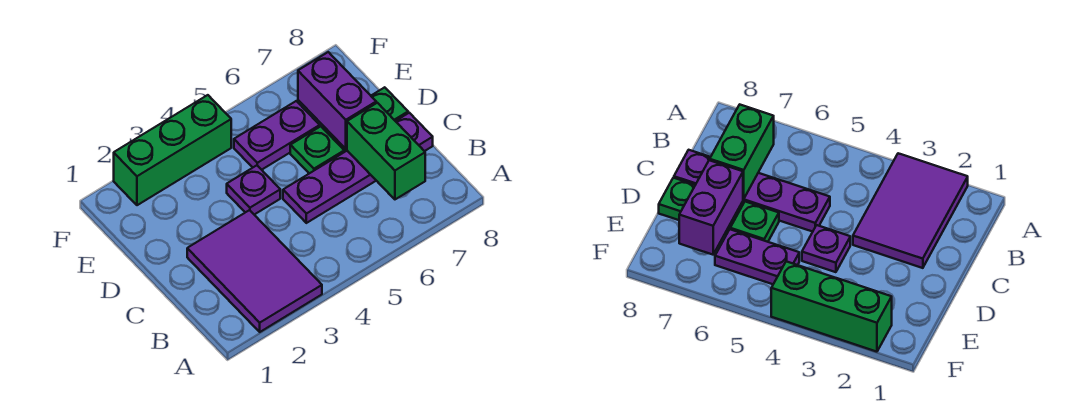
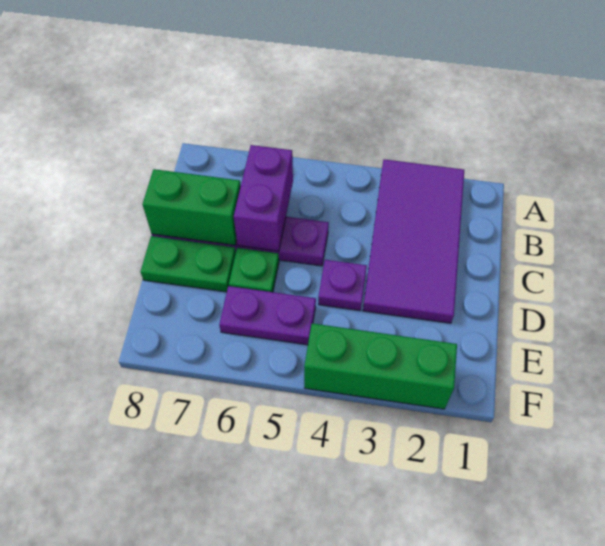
purple 2x3 tile [187,210,322,332] -> purple 2x4 tile [363,159,464,323]
green 1x2 brick [347,103,425,199] -> green 1x2 brick turned to [143,169,241,245]
purple 1x2 brick [298,52,376,149] -> purple 1x2 brick moved to [234,145,293,251]

